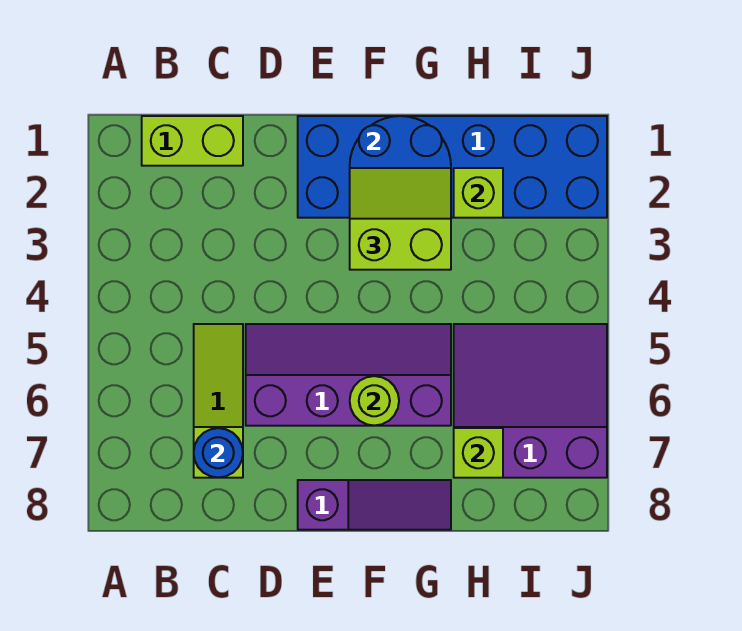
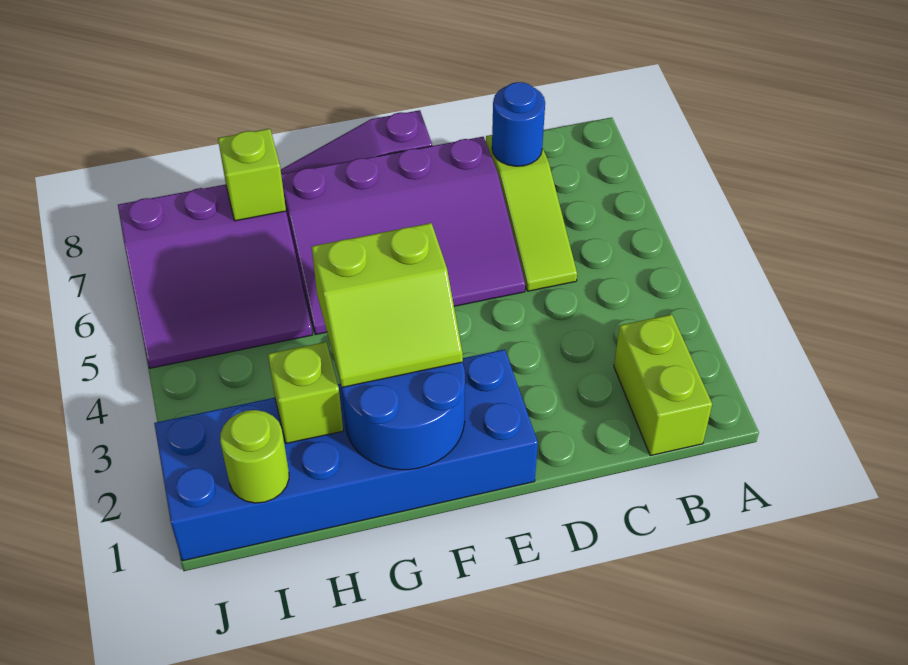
lime 1x2 brick [142,116,243,166] -> lime 1x2 brick turned to [614,314,712,456]
purple 2x4 slope [246,324,451,426] -> purple 3x4 slope [281,137,525,335]
lime 1x1 round brick [350,376,399,426] -> lime 1x1 round brick moved to [220,410,289,503]

